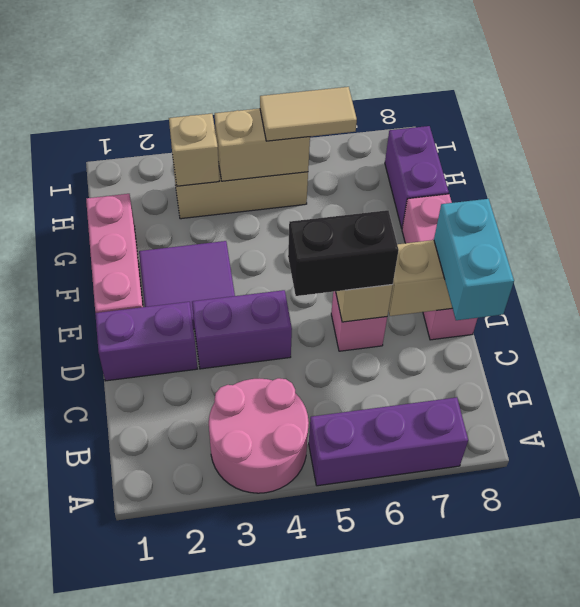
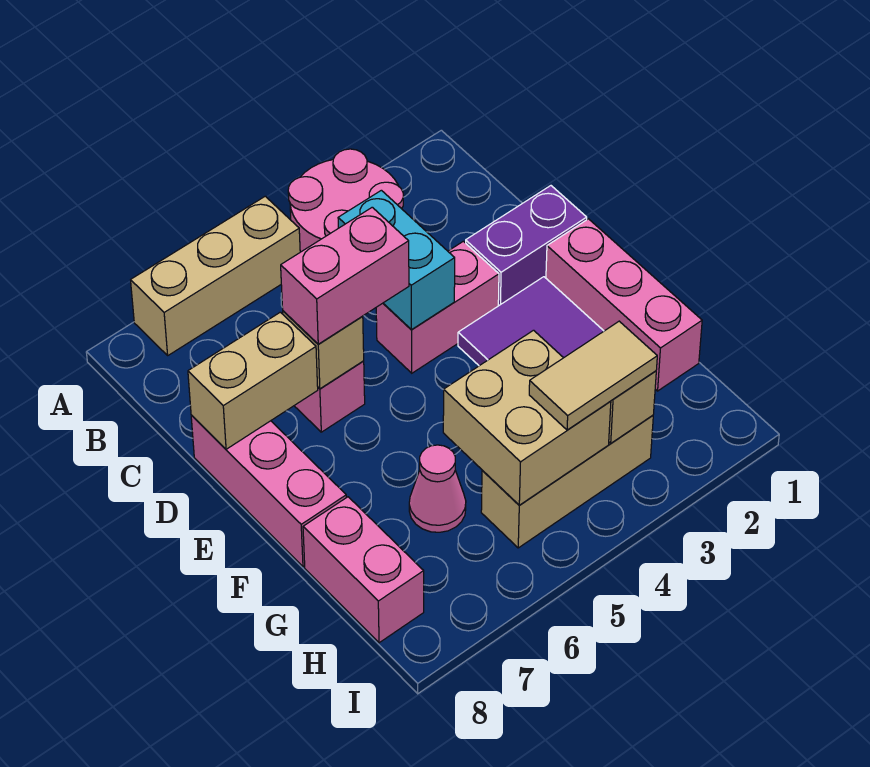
purple 1x3 brick [309,397,468,486] -> tan 1x3 brick [131,196,300,355]
cyan 1x2 brick [434,199,514,320] -> cyan 1x2 brick moved to [338,190,455,330]
purple 1x2 brick [192,290,292,369] -> pink 1x2 brick [376,241,499,373]
black 1x2 brick [288,210,399,296] -> pink 1x2 brick [281,207,409,344]
none -> pink 1x1 cone [409,445,466,532]
purple 1x2 brick [385,126,449,228] -> pink 1x2 brick [303,497,424,643]
tan 1x2 brick [215,108,310,181] -> tan 2x2 brick [443,330,611,505]
tan 1x2 tile [260,87,357,141] -> tan 1x2 tile moved to [529,321,657,430]

